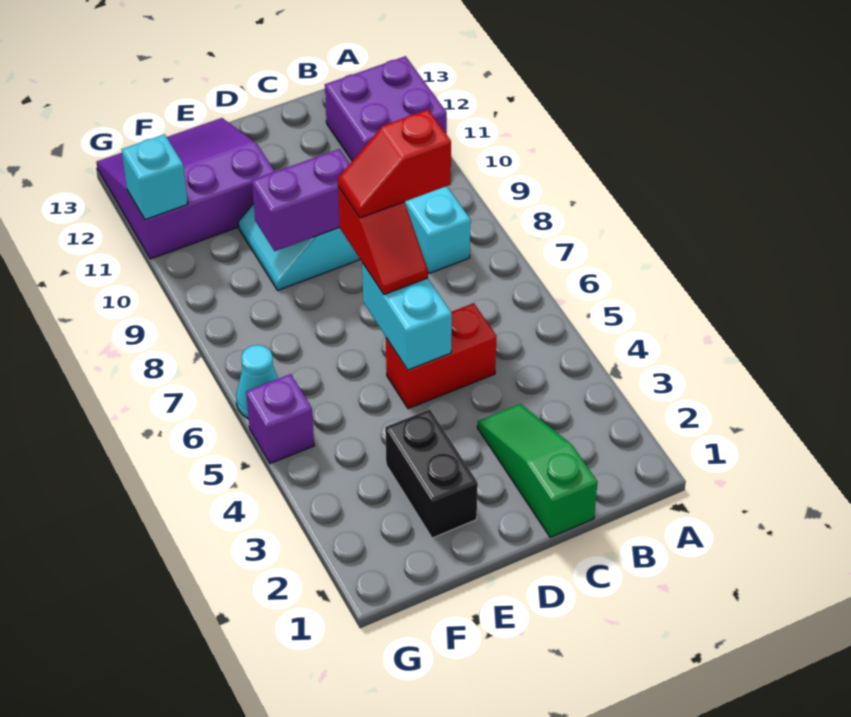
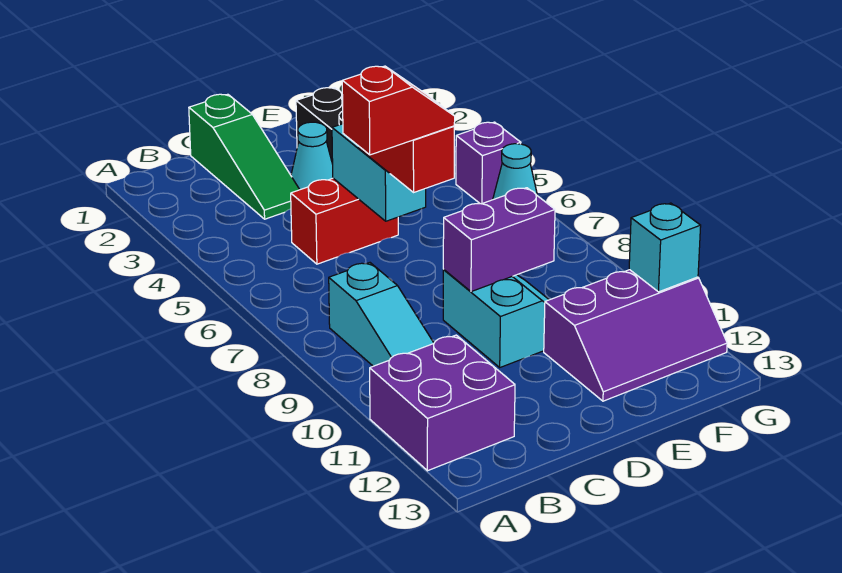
none -> cyan 1x1 cone [291,122,333,190]
purple 3x3 slope [96,118,275,259] -> purple 2x3 slope [544,270,727,401]

